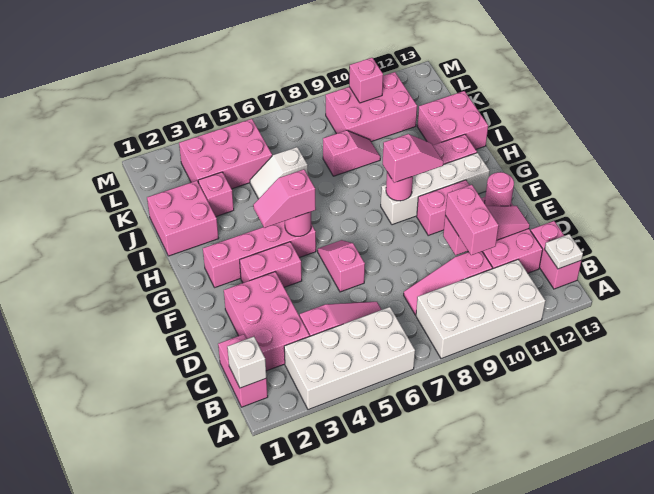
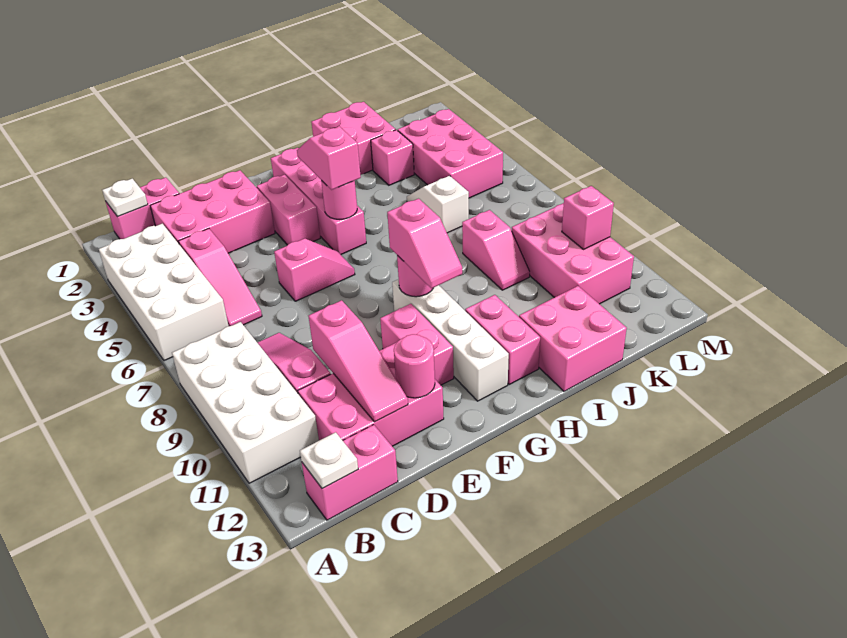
white 1x1 brick [227,337,266,388] -> white 1x1 plate [102,179,148,217]
pink 1x2 brick [445,185,499,255] -> none

